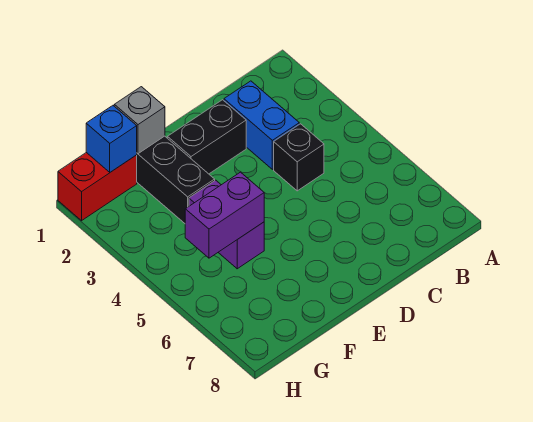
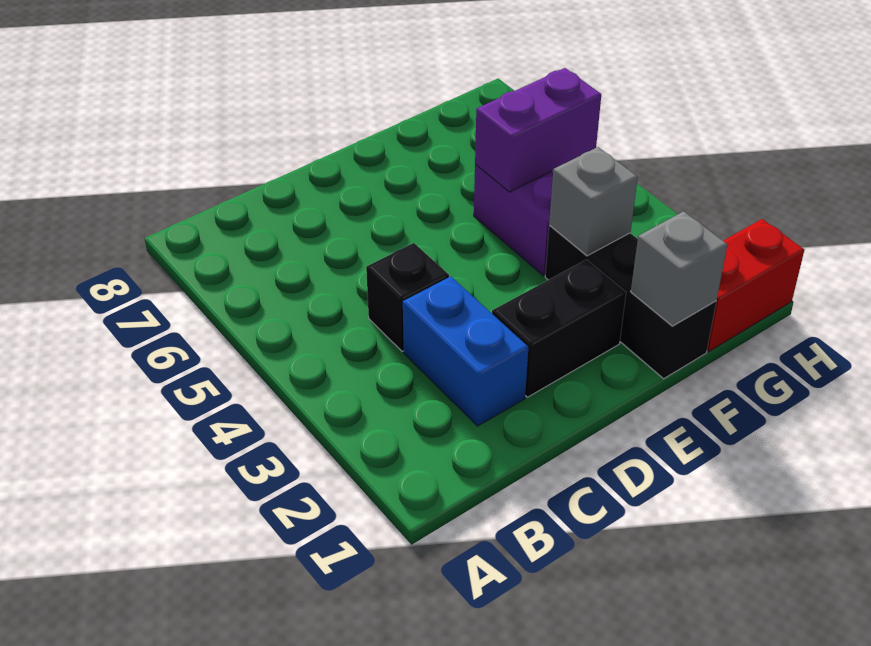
none -> grey 1x1 brick [549,147,638,256]
blue 1x1 brick [86,106,137,172] -> none

